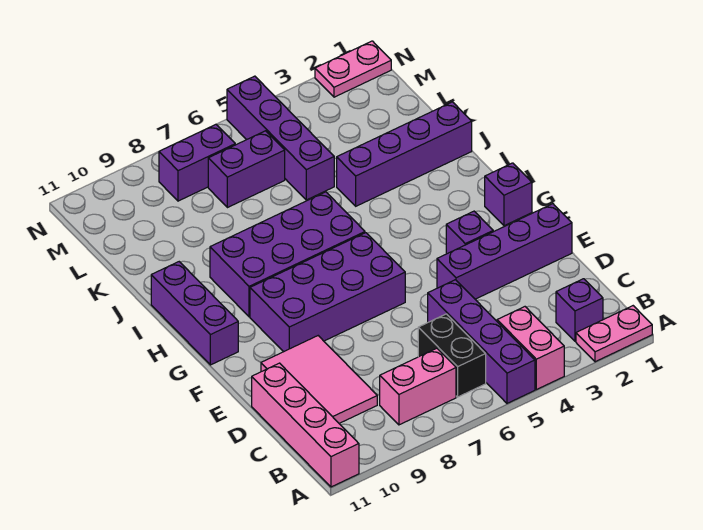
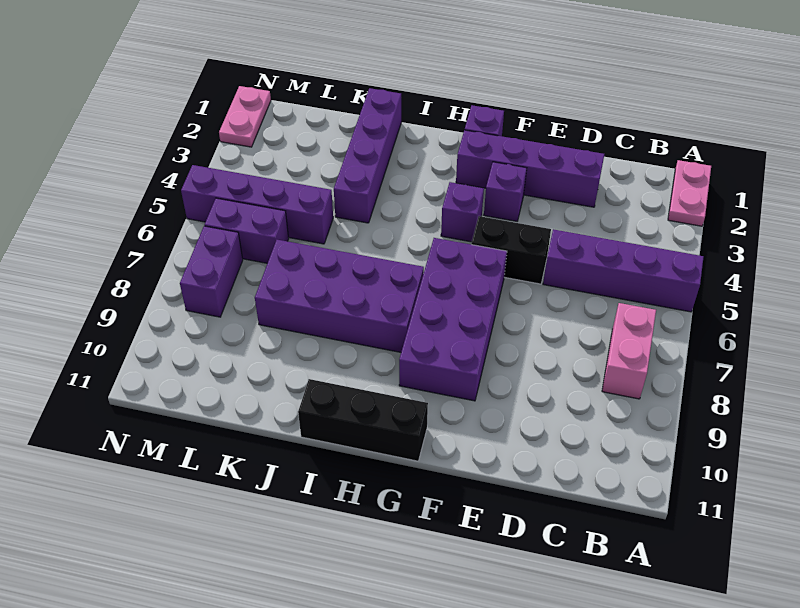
pink 1x2 brick [497,307,564,390] -> none
pink 1x4 brick [252,363,359,487] -> none
purple 1x1 brick [556,279,603,341] -> purple 1x1 brick moved to [441,182,484,242]
black 1x2 brick [418,314,486,397] -> black 1x2 brick moved to [471,216,551,284]
pink 2x3 tile [261,336,377,423] -> none
purple 1x4 brick [437,204,572,299] -> purple 1x4 brick turned to [456,130,604,207]
purple 1x3 brick [151,262,238,365] -> black 1x3 brick [298,379,428,461]
purple 2x4 brick [210,192,365,317] -> purple 2x4 brick turned to [255,240,424,352]
purple 1x2 brick [208,131,285,208] -> purple 1x2 brick turned to [205,198,289,263]

